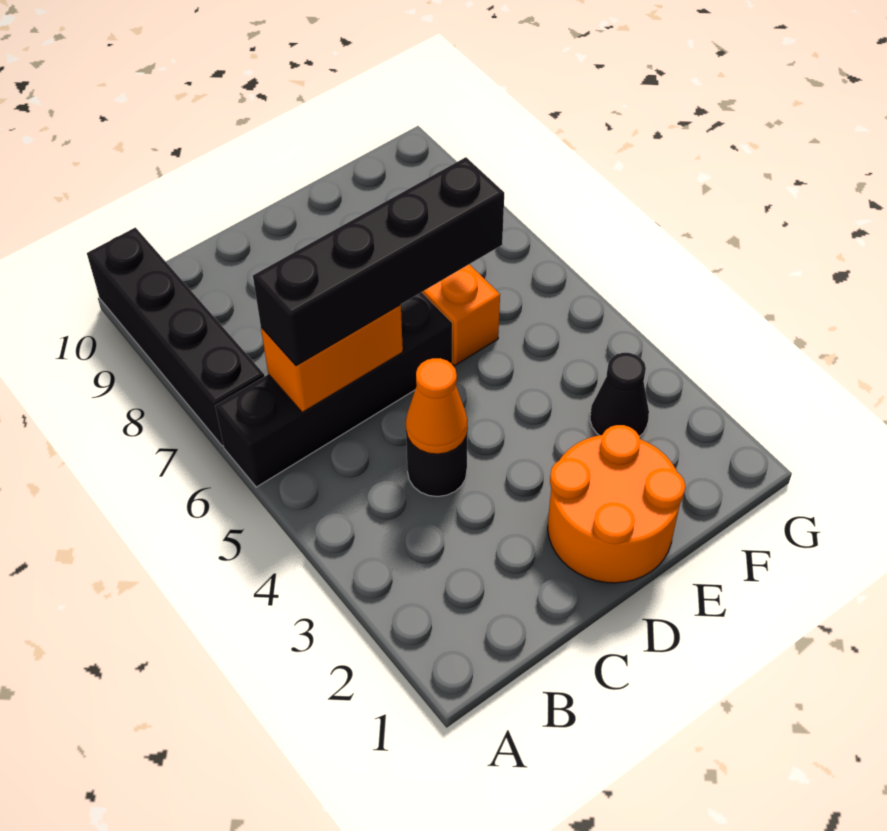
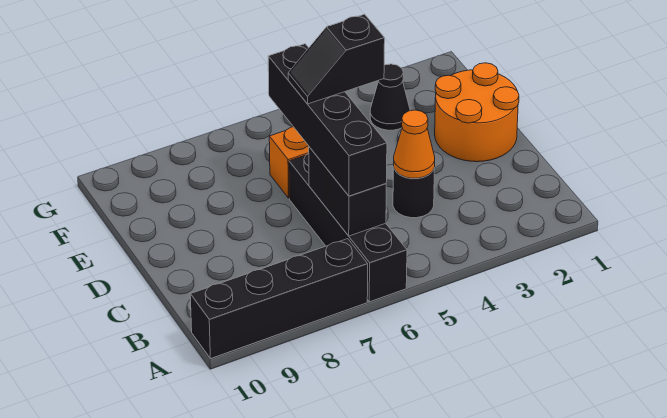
orange 1x2 brick [261,305,403,412] -> black 1x2 brick [309,147,386,236]
none -> black 1x2 slope [288,14,385,104]

